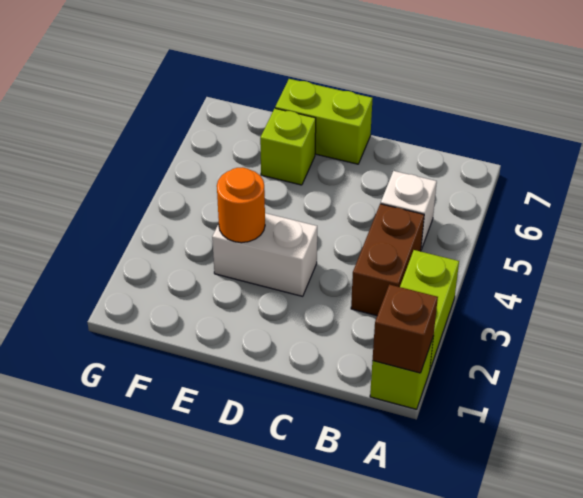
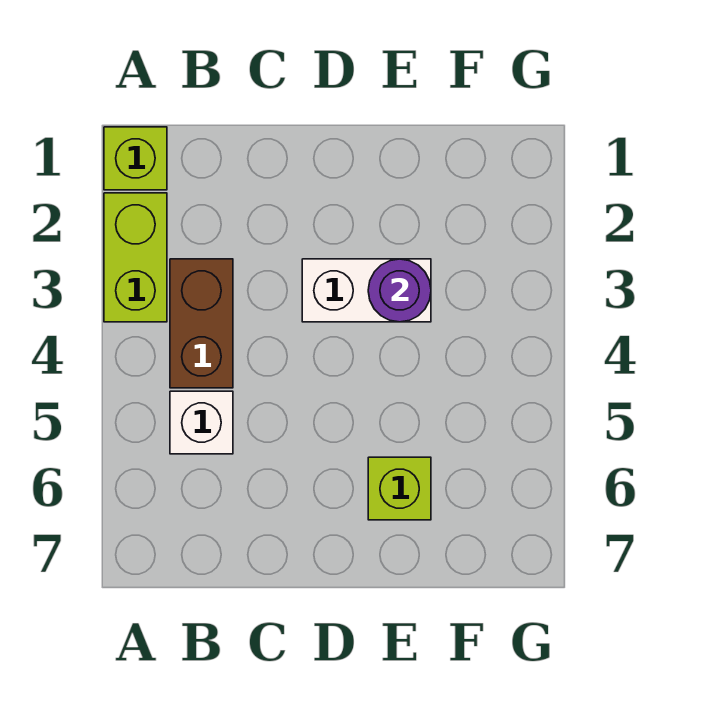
brown 1x1 brick [373,285,438,373] -> none
lime 1x2 brick [275,79,373,164] -> none
orange 1x1 round brick [217,167,265,243] -> purple 1x1 round brick [368,259,431,322]

